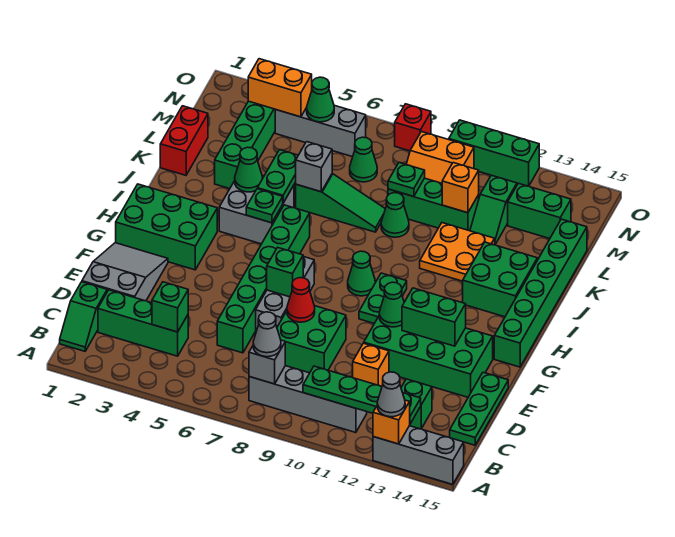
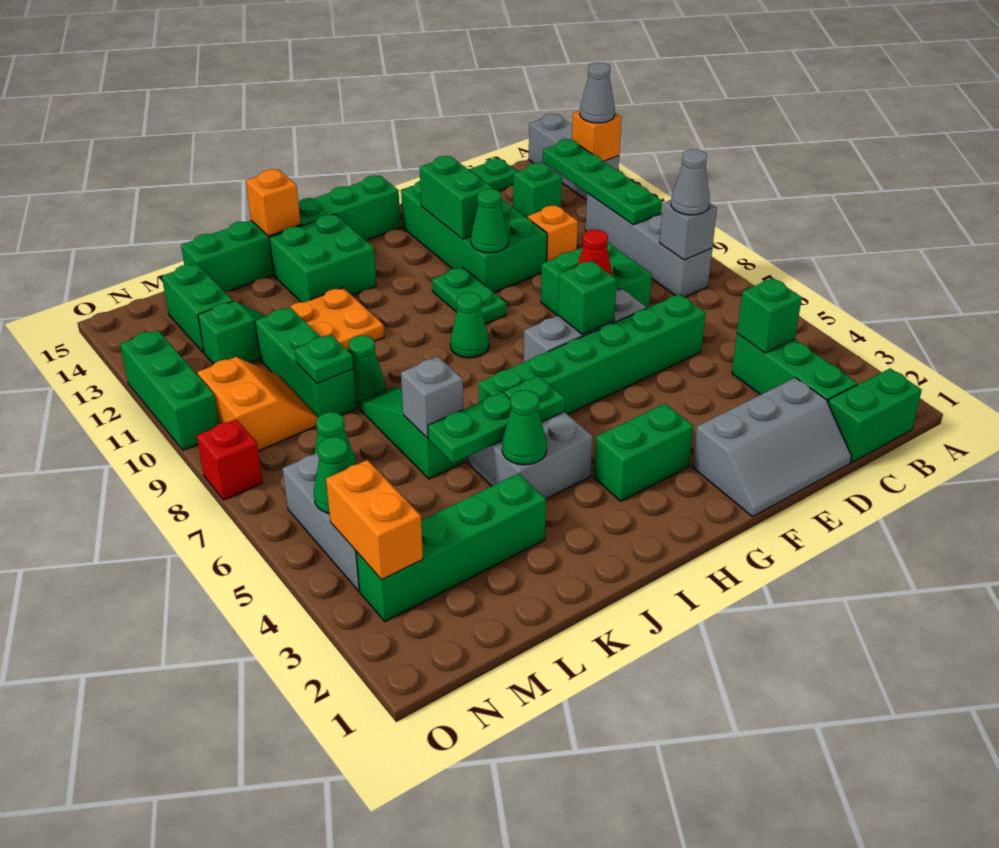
green 1x2 slope [60,282,107,351] -> green 1x2 brick [828,368,922,463]
grey 2x3 slope [82,243,168,301] -> grey 2x3 slope turned to [692,378,852,517]
green 2x3 brick [116,184,217,270] -> green 1x2 brick [594,403,694,501]
green 1x2 plate [359,273,407,324] -> green 1x2 plate turned to [432,267,506,324]
red 1x2 brick [160,106,208,175] -> none
orange 1x1 brick [442,163,479,213] -> orange 1x1 brick moved to [246,169,301,236]

